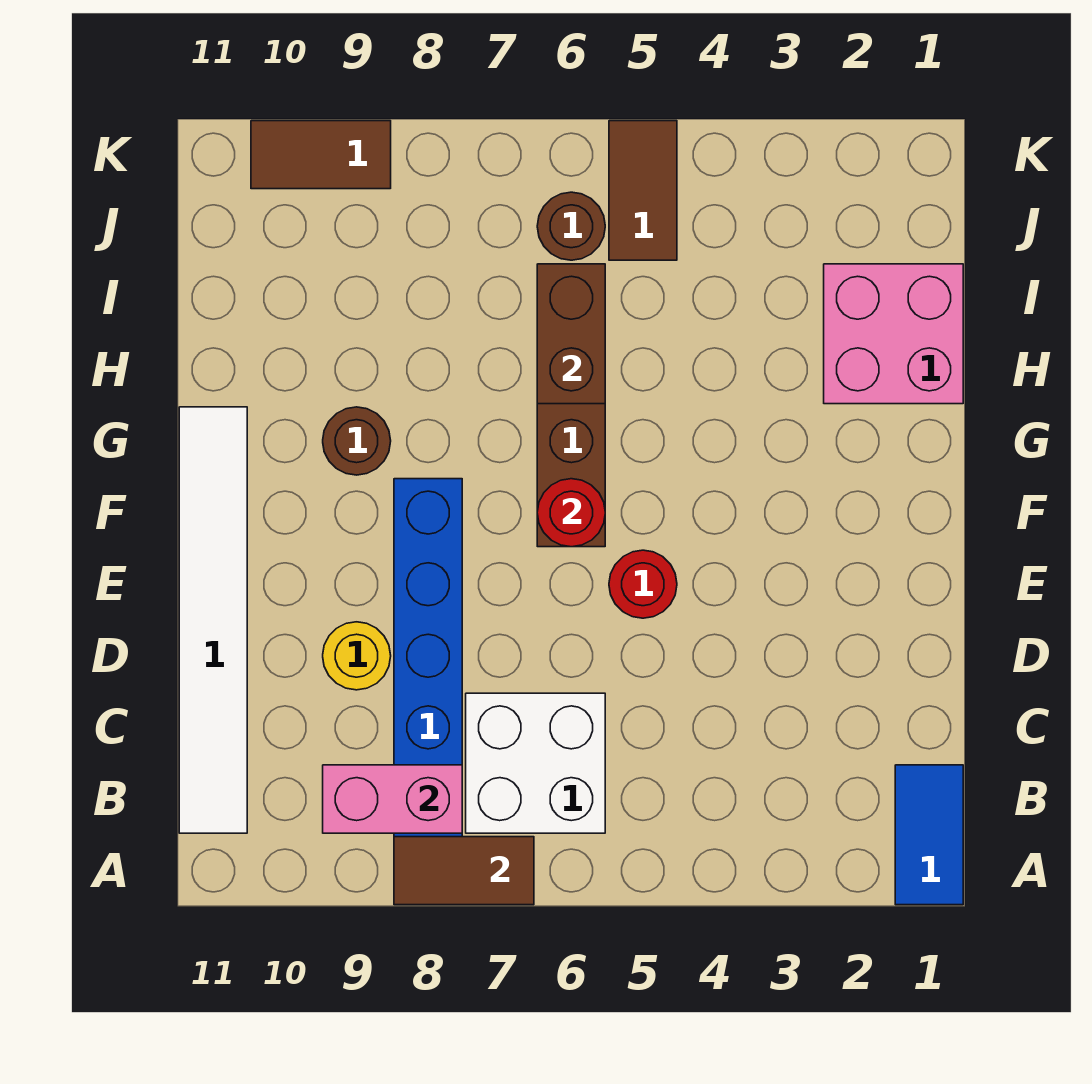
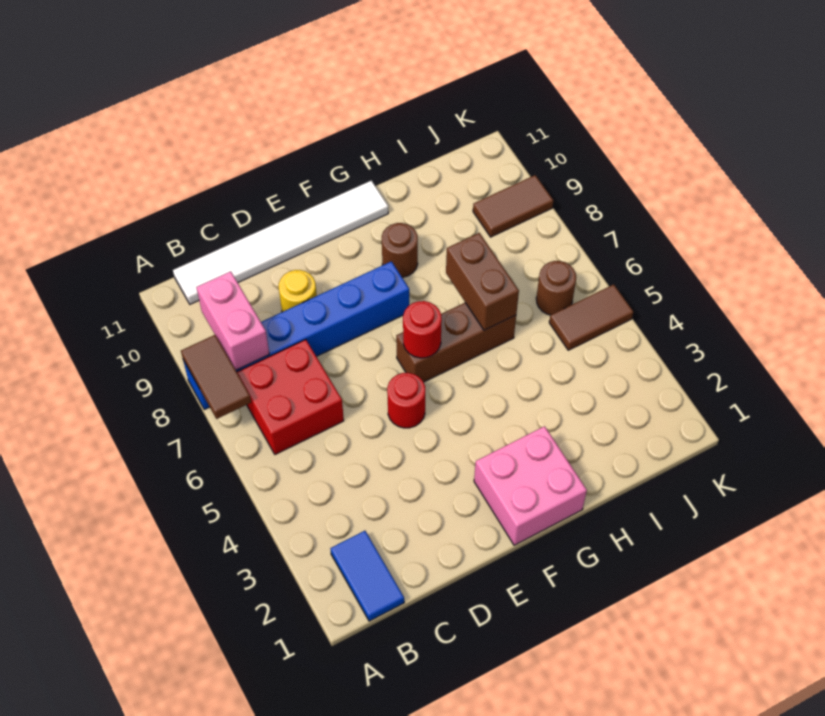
blue 1x2 tile [895,765,963,905] -> blue 1x2 tile turned to [330,531,404,621]
white 2x2 brick [466,693,605,833] -> red 2x2 brick [237,340,344,454]
pink 2x2 brick [824,264,963,404] -> pink 2x2 brick moved to [474,426,587,545]
brown 1x2 brick [537,264,605,404] -> brown 1x2 brick turned to [446,233,519,330]
brown 1x2 tile [251,121,391,189] -> brown 1x2 tile turned to [473,175,553,237]

